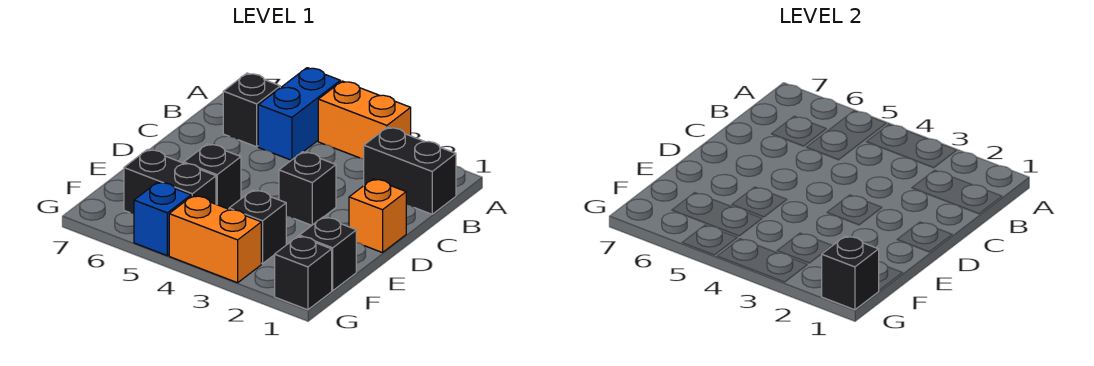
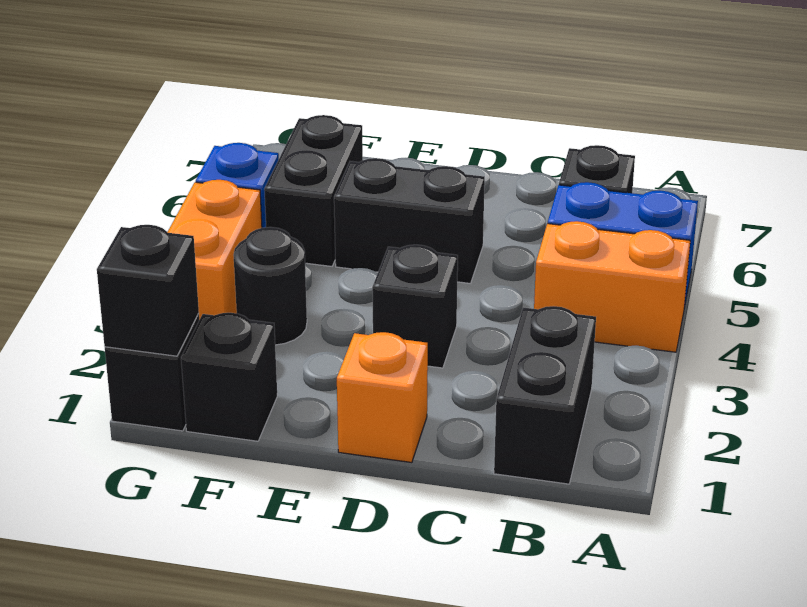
orange 1x2 brick [318,81,411,159] -> orange 1x2 brick turned to [534,221,690,352]
black 1x1 brick [184,144,241,209] -> black 1x2 brick [334,158,485,283]
black 1x1 brick [229,190,286,264] -> black 1x1 round brick [234,227,307,345]

